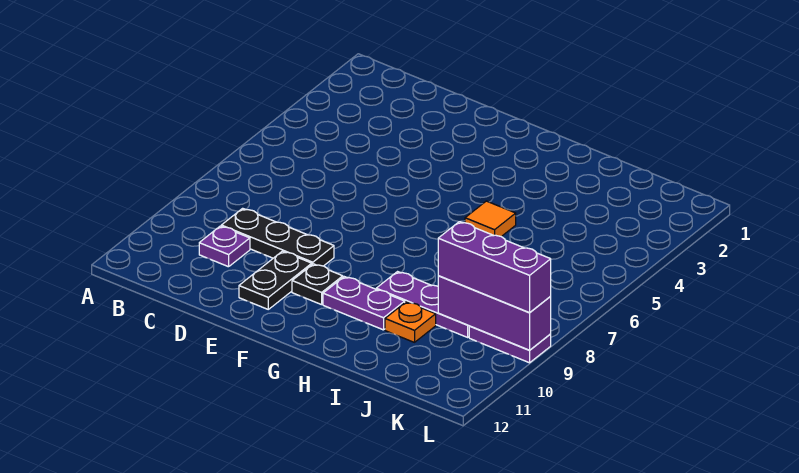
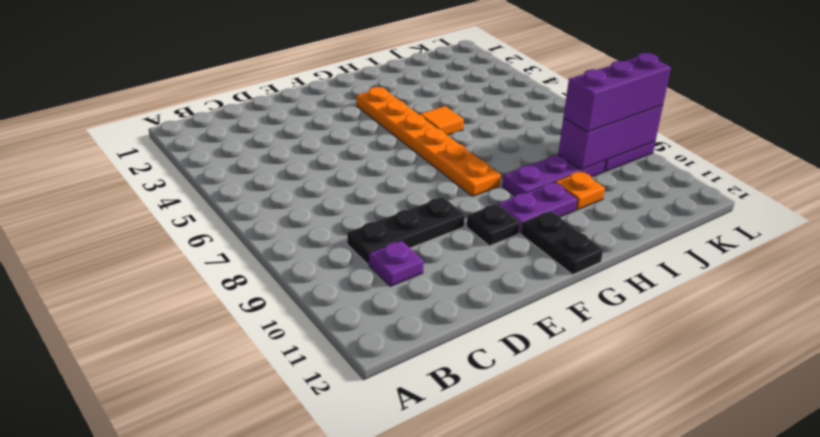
black 1x2 plate [239,251,312,309] -> black 1x2 plate moved to [521,211,603,275]
none -> orange 1x6 plate [357,87,501,196]

